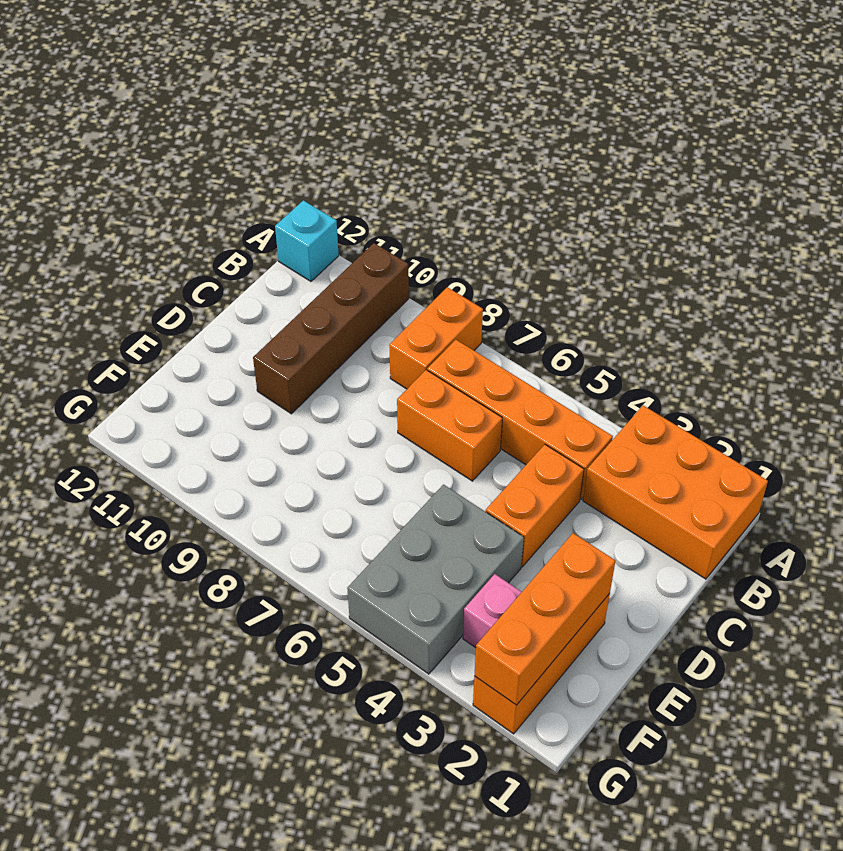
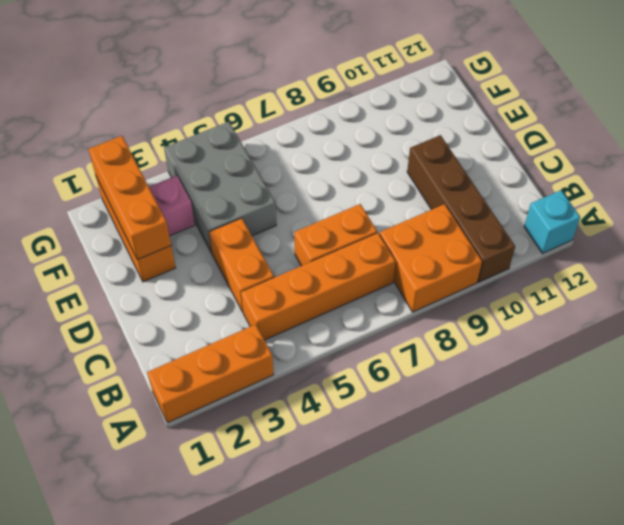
orange 2x3 brick [583,406,768,579] -> orange 1x3 brick [147,324,274,423]
orange 1x2 brick [389,287,483,389] -> orange 2x2 brick [380,204,482,312]

